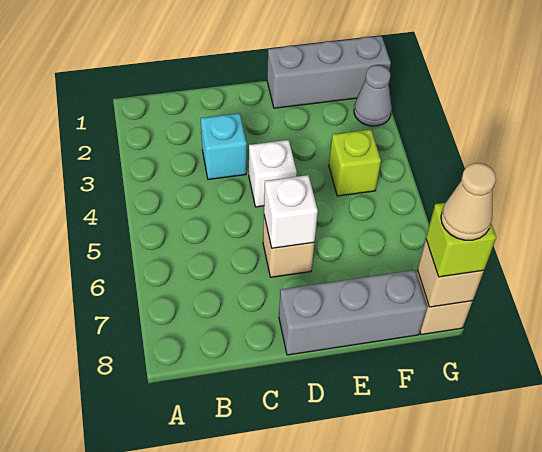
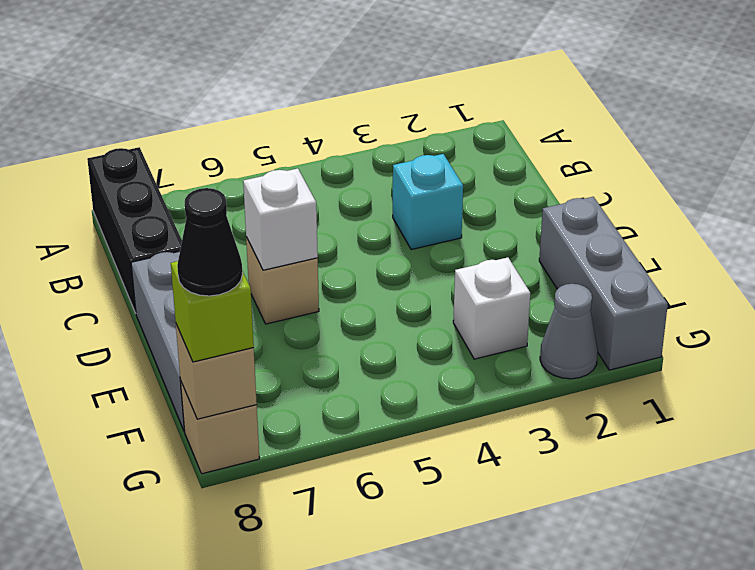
none -> black 1x3 brick [87,147,182,313]
white 1x1 brick [249,140,297,207] -> white 1x1 brick moved to [453,257,530,359]
lime 1x1 brick [329,129,381,196] -> none
tan 1x1 cone [441,163,496,240] -> black 1x1 cone [177,188,242,296]

